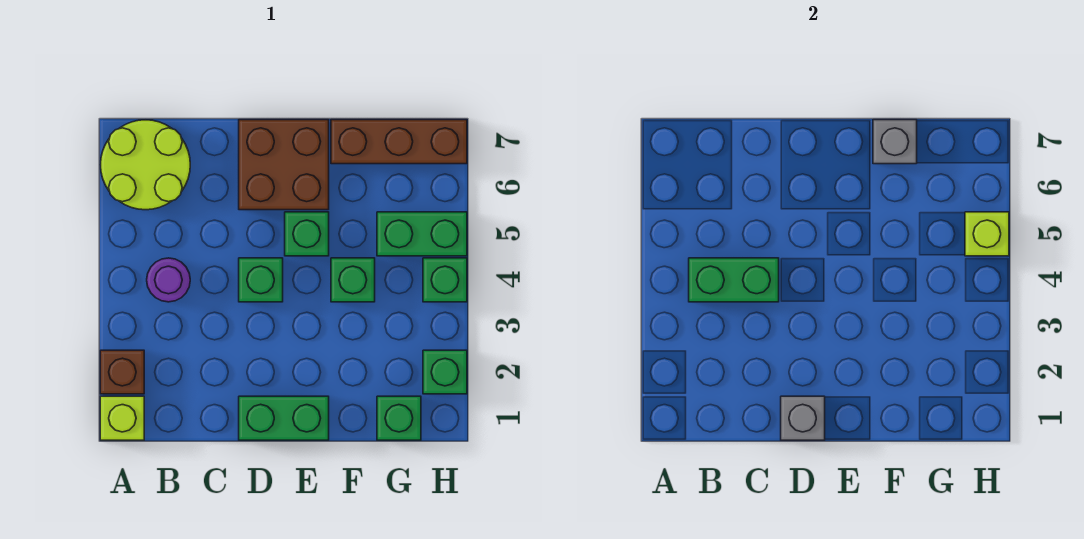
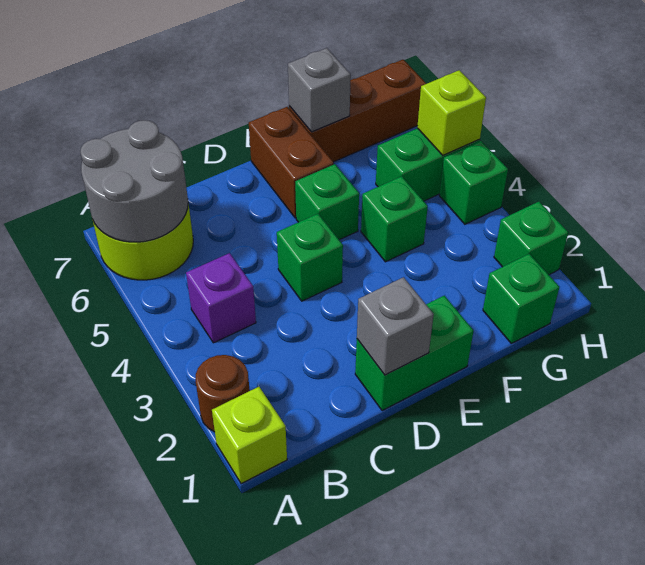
brown 1x1 brick [100,350,144,394] -> brown 1x1 round brick [196,355,250,432]
none -> grey 2x2 round brick [80,120,188,242]
purple 1x1 round brick [147,258,190,302] -> purple 1x1 brick [186,253,256,343]
green 1x2 brick [689,258,779,302] -> none
brown 2x2 brick [239,120,329,210] -> brown 1x2 brick [249,107,334,218]

